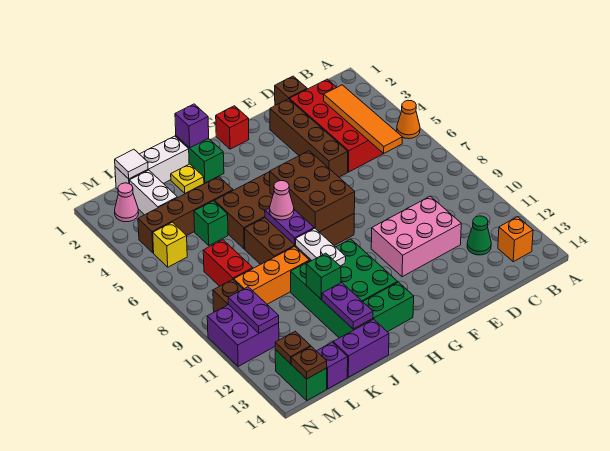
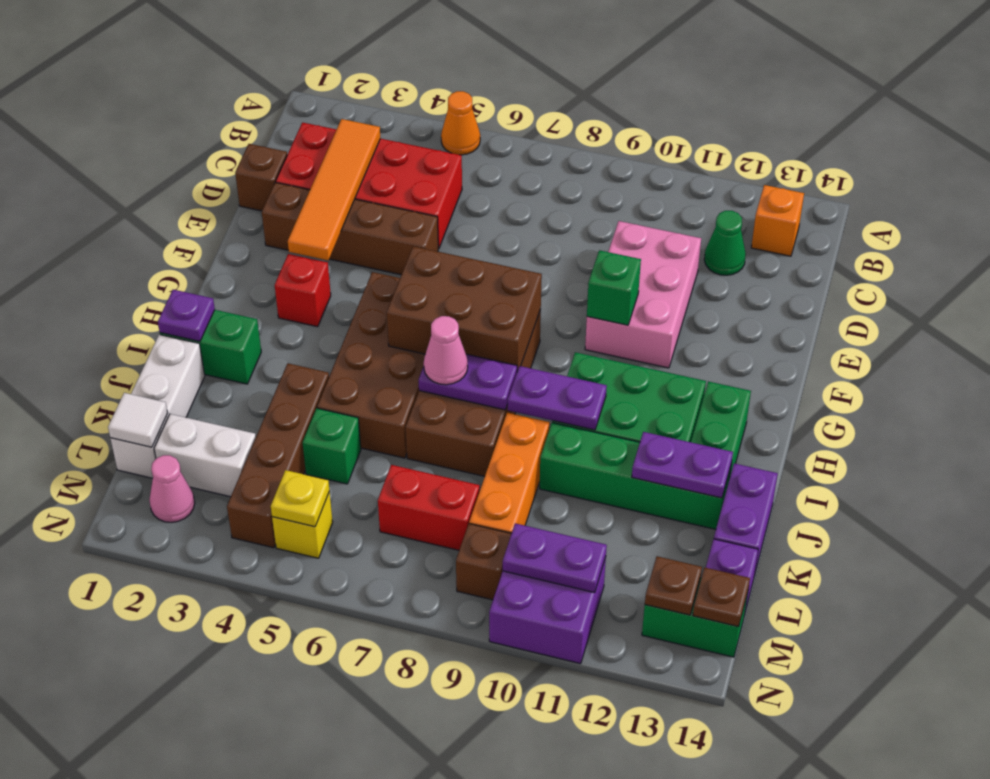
orange 1x4 tile [324,85,402,154] -> orange 1x4 tile turned to [288,119,380,260]
red 1x1 brick [216,106,249,149] -> red 1x1 brick moved to [275,254,331,327]
purple 1x1 brick [175,104,209,148] -> purple 1x1 plate [158,290,215,341]
white 1x2 plate [296,228,346,266] -> purple 1x2 plate [507,366,607,430]
yellow 1x1 plate [171,164,204,193] -> yellow 1x1 plate moved to [271,470,329,527]
green 1x1 brick [306,253,341,299] -> green 1x1 brick moved to [587,250,641,325]

